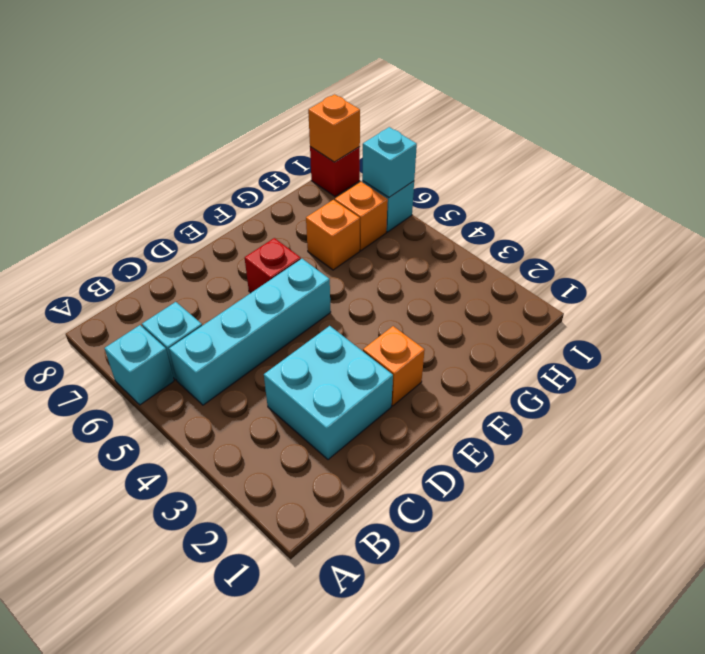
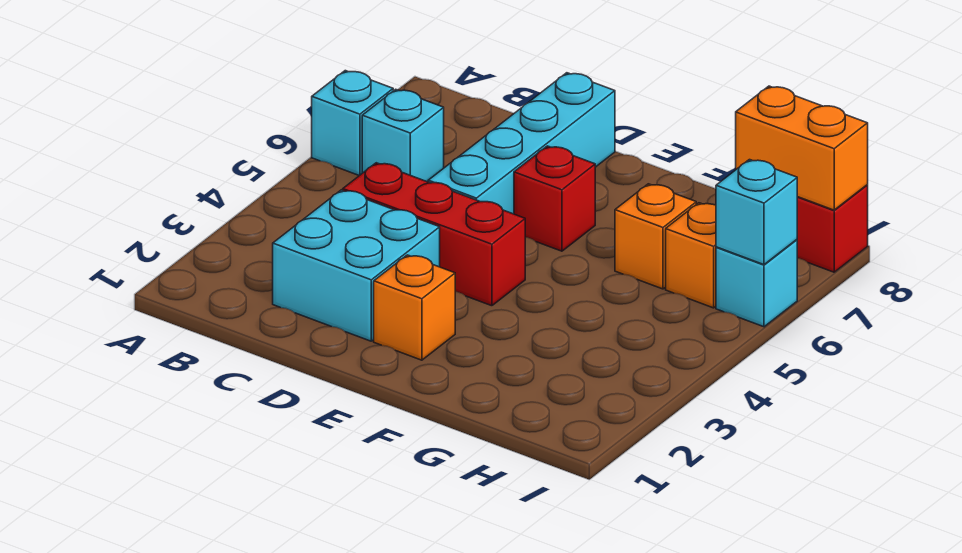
cyan 1x4 brick [169,259,331,405] -> cyan 1x4 brick turned to [428,73,615,214]
none -> red 1x3 brick [343,163,525,306]
orange 1x1 brick [308,94,360,162] -> orange 1x2 brick [736,86,868,210]

